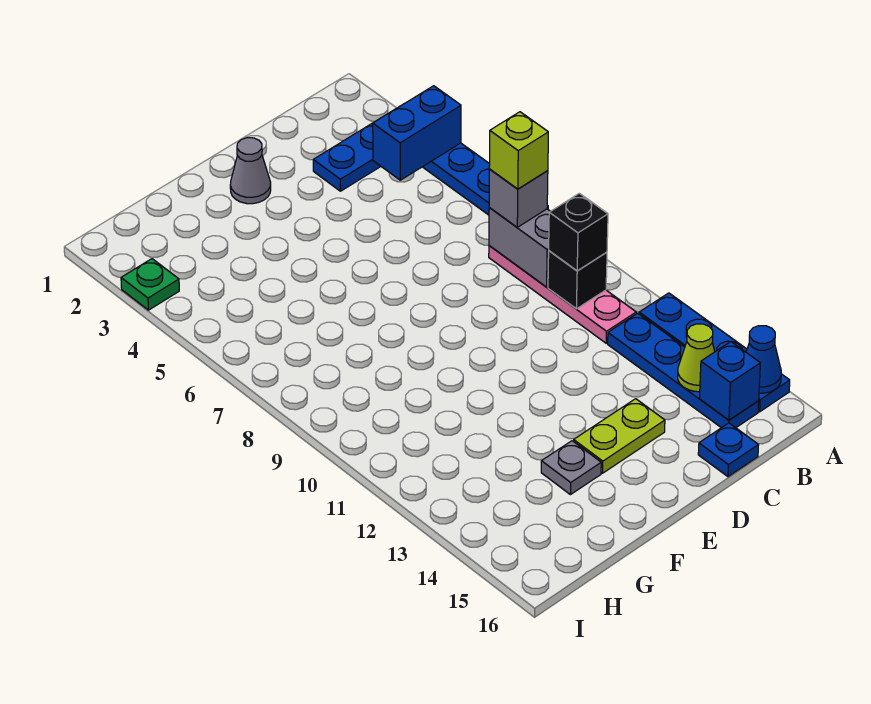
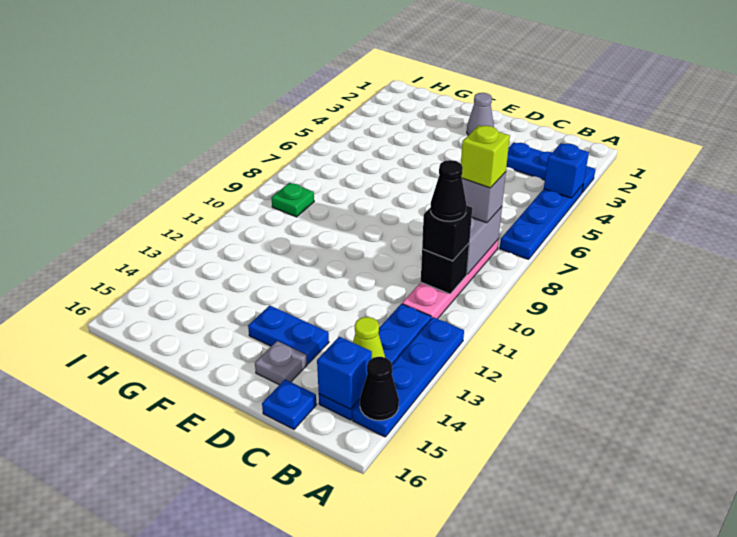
blue 1x2 brick [373,86,461,180] -> blue 1x1 brick [544,143,589,198]
blue 1x1 cone [746,326,781,393] -> black 1x1 cone [360,357,399,421]
none -> black 1x1 cone [430,160,466,221]
lime 1x2 plate [574,399,665,473] -> blue 1x2 plate [248,305,329,364]
grey 1x1 plate [541,441,601,495] -> grey 1x1 plate moved to [255,341,307,385]
green 1x1 plate [121,259,179,310] -> green 1x1 plate moved to [271,183,314,217]

